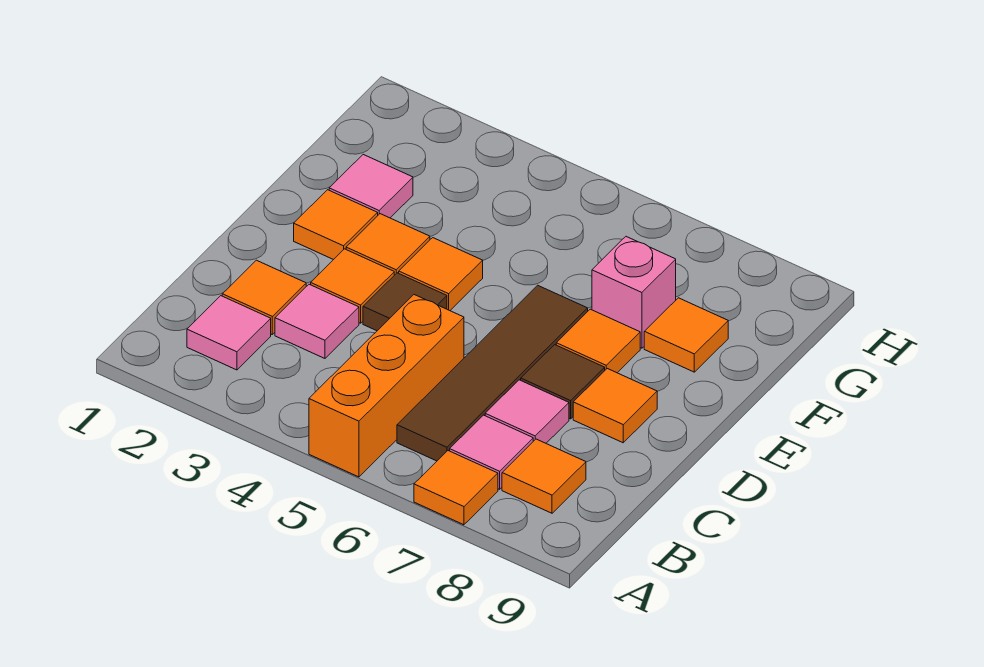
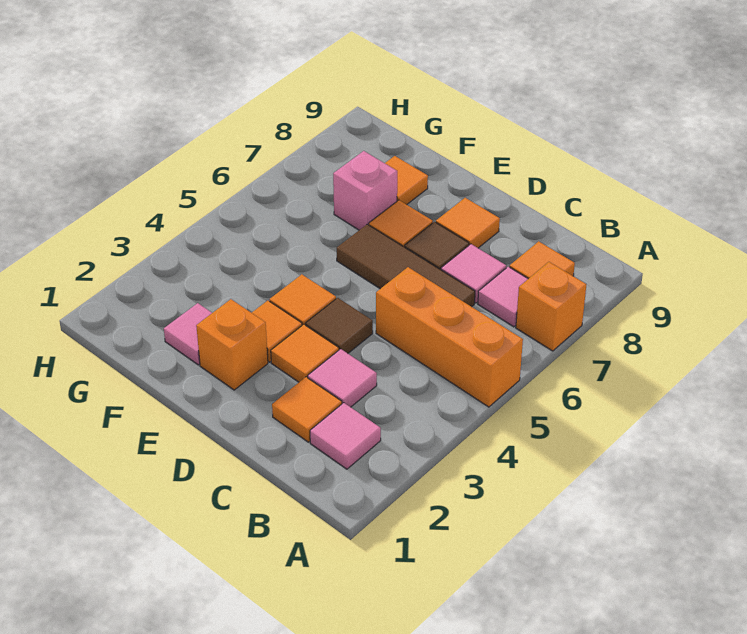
orange 1x1 tile [414,451,498,525] -> orange 1x1 brick [516,262,586,351]
brown 1x4 tile [397,285,588,461] -> brown 1x3 tile [337,224,475,307]
orange 1x1 tile [294,190,378,260] -> orange 1x1 brick [196,299,268,390]

